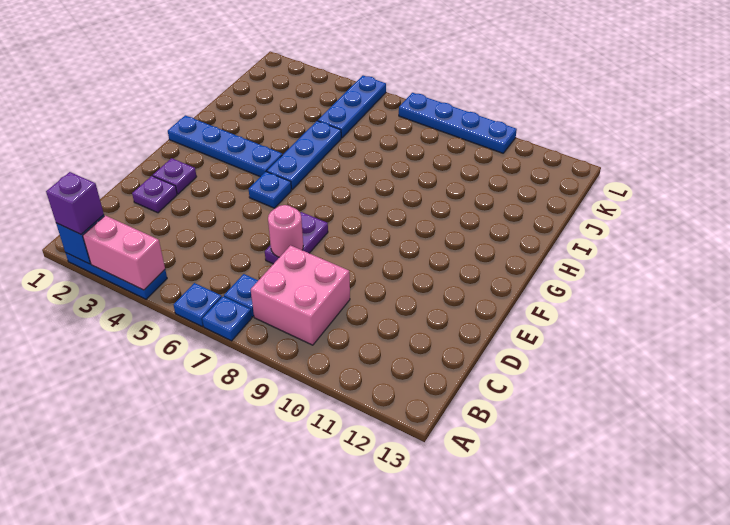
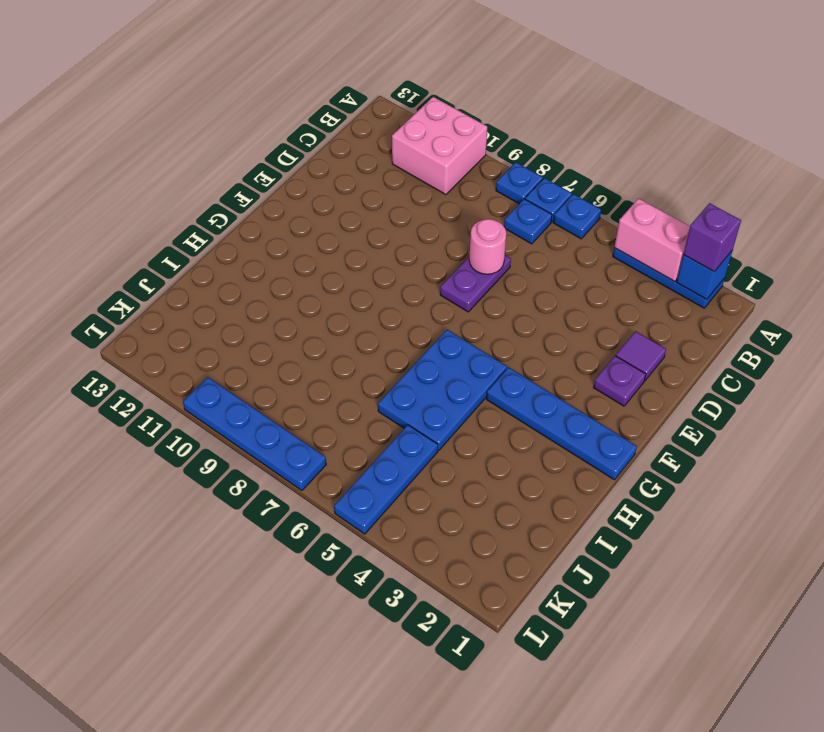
pink 2x2 brick [251,245,350,345] -> pink 2x2 brick moved to [392,97,487,195]
purple 1x1 plate [132,176,177,213] -> purple 1x1 tile [616,331,666,381]
blue 1x1 plate [249,172,292,208] -> blue 1x1 plate moved to [496,162,543,204]
blue 1x3 plate [267,121,341,189] -> blue 2x3 plate [378,330,507,451]

